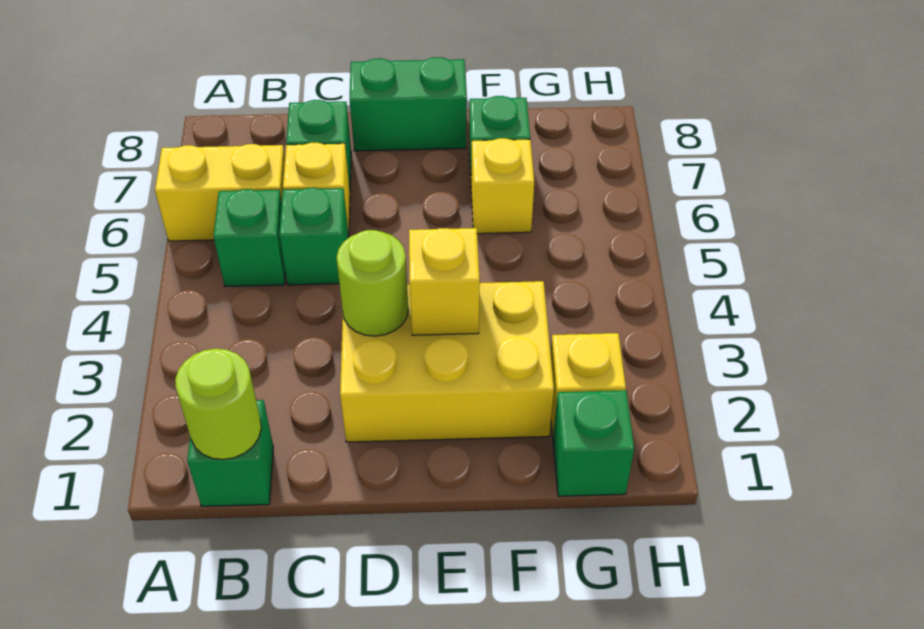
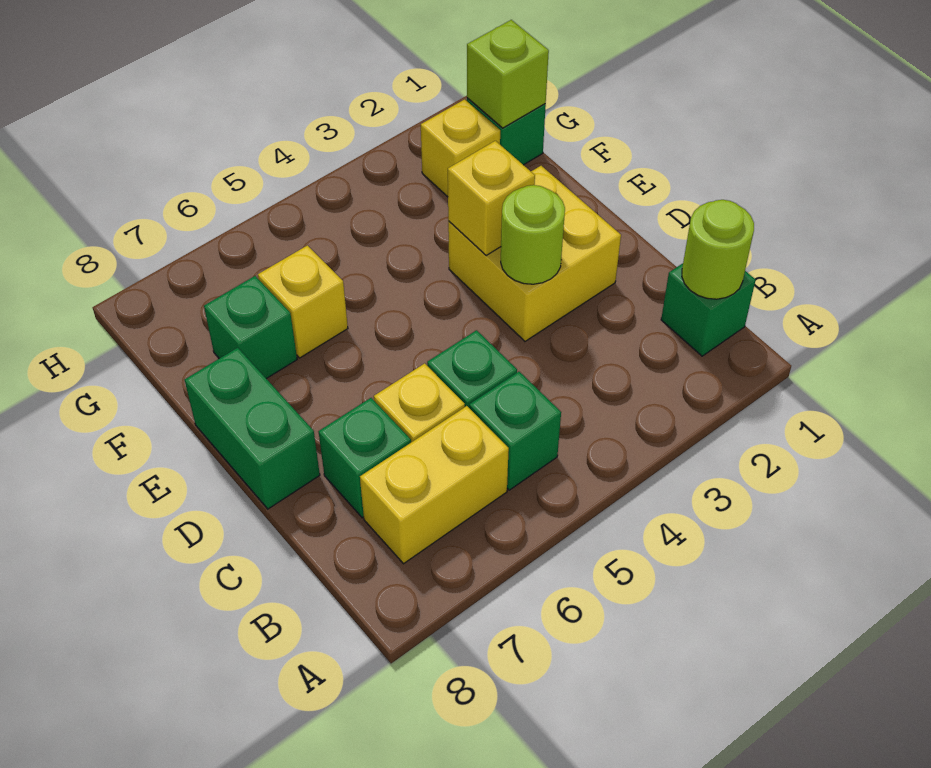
yellow 1x2 brick [155,144,285,241] -> yellow 1x2 brick turned to [360,406,509,564]
yellow 2x3 brick [340,281,554,442] -> yellow 2x2 brick [448,166,621,341]
none -> lime 1x1 brick [467,20,549,128]

